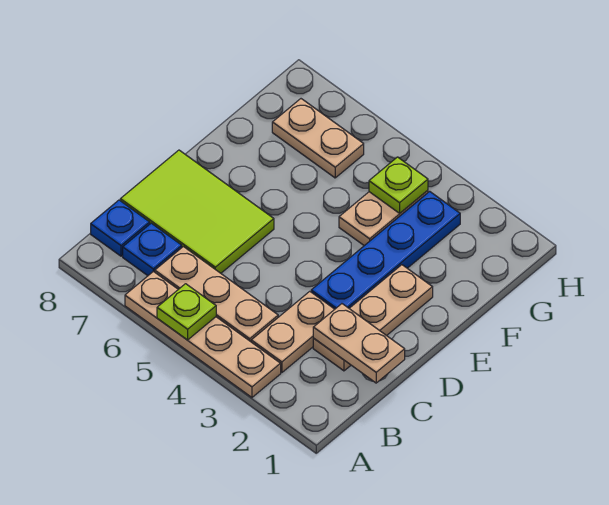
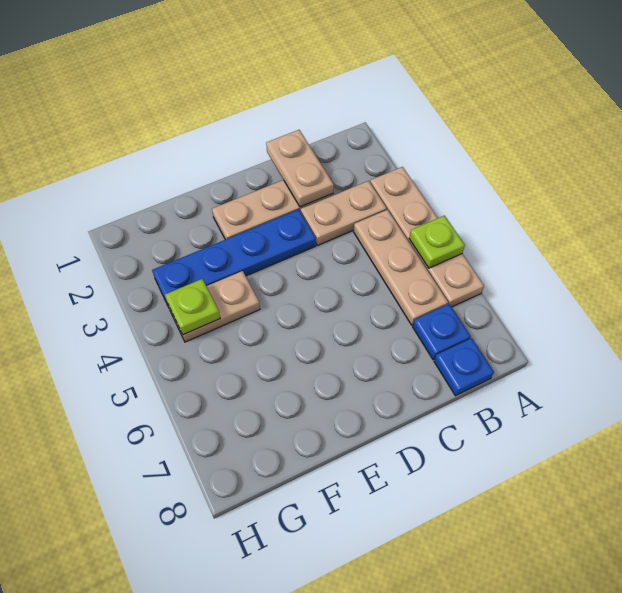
lime 2x3 tile [120,150,274,273] -> none
tan 1x2 plate [272,99,364,178] -> none

